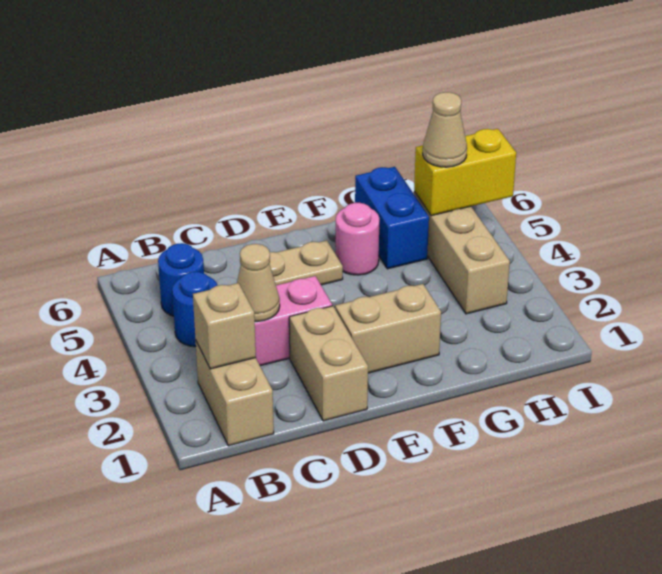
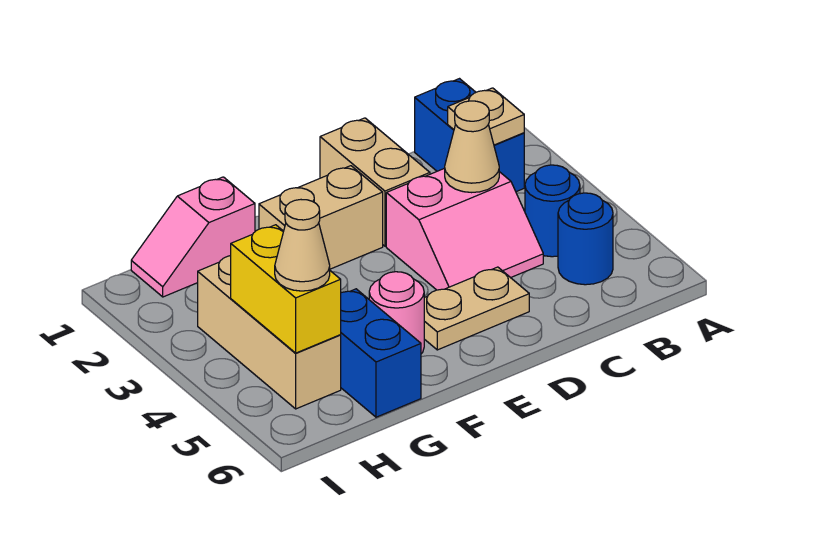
tan 1x2 brick [196,342,274,446] -> blue 1x2 brick [415,79,524,192]
tan 1x1 brick [193,283,256,369] -> tan 1x1 plate [448,88,524,145]
none -> pink 1x2 slope [131,177,255,297]
yellow 1x2 brick [414,129,516,216] -> yellow 1x2 brick turned to [231,225,341,353]

